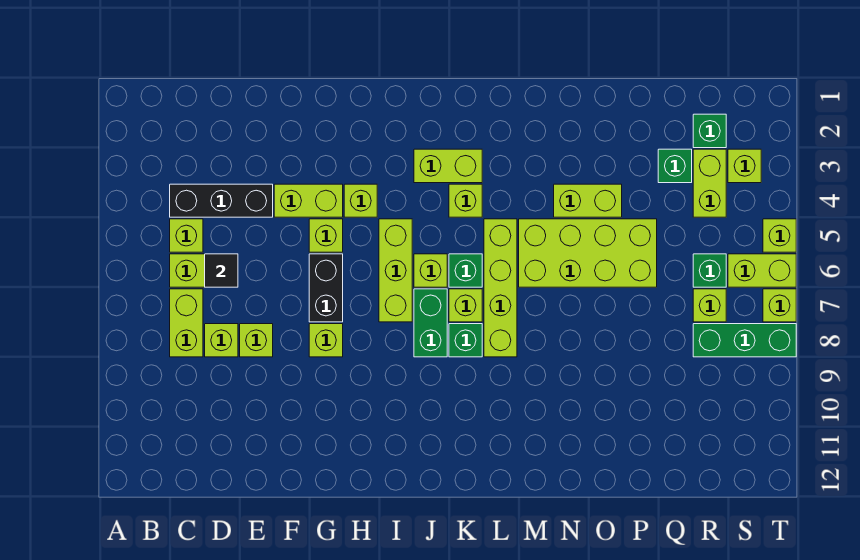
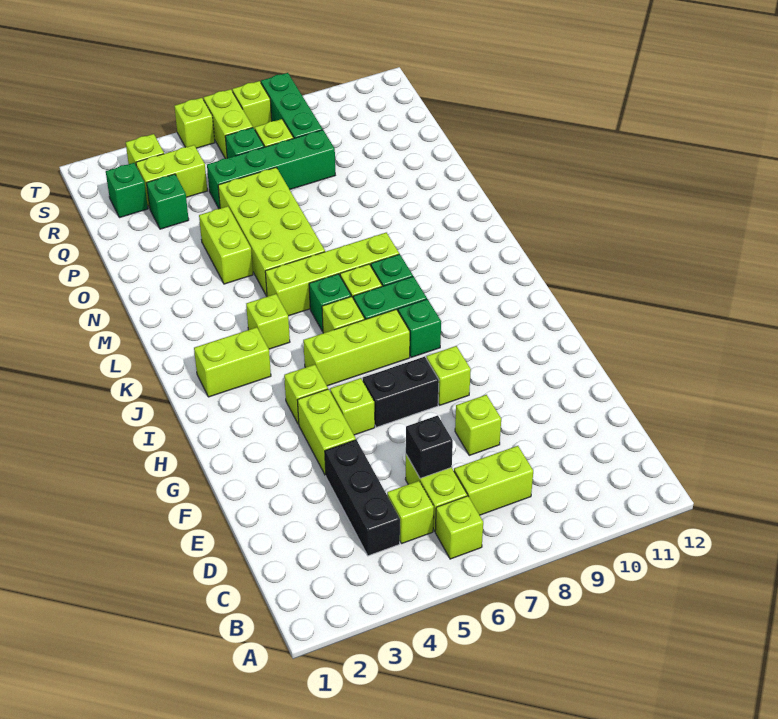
black 1x1 tile [205,254,238,287] -> black 1x1 brick [406,415,453,478]
lime 1x1 brick [205,324,238,357] -> lime 1x1 brick moved to [435,496,483,559]
none -> green 1x1 brick [398,299,441,357]
lime 1x2 brick [414,149,482,183] -> lime 1x2 brick turned to [194,327,271,397]
none -> green 1x4 brick [207,130,335,209]

